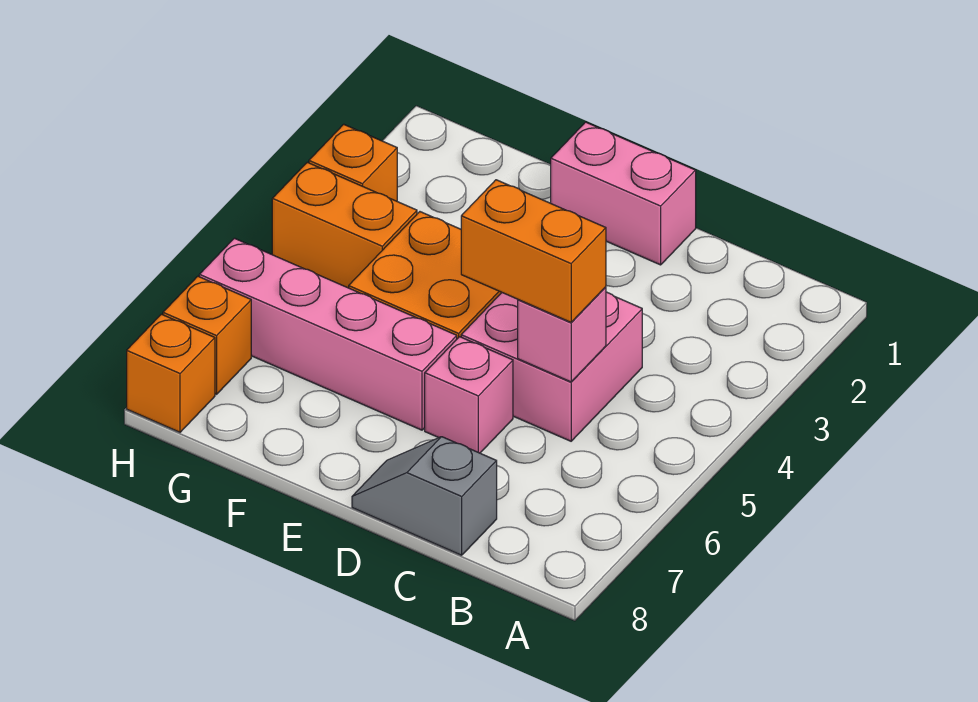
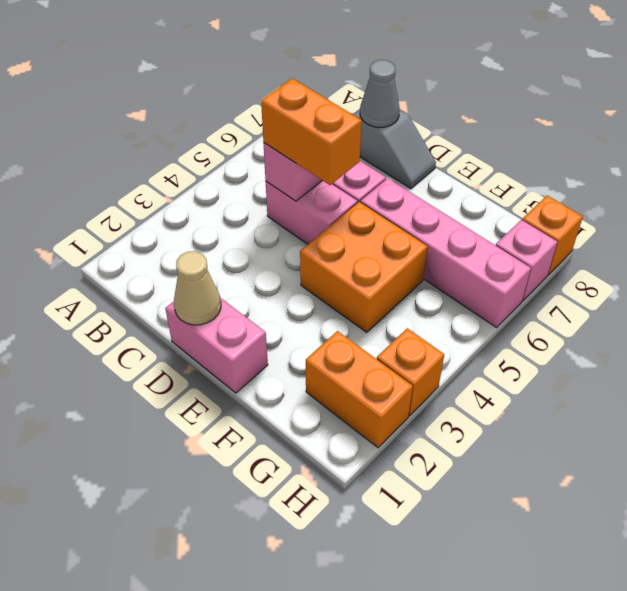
pink 2x2 brick [461,292,642,441] -> pink 1x2 brick [266,180,358,244]
none -> grey 1x1 cone [360,60,400,127]
none -> tan 1x1 cone [174,251,221,325]
orange 1x2 brick [272,162,417,288] -> orange 1x2 brick moved to [306,331,413,448]
orange 1x1 brick [163,276,251,394] -> pink 1x1 brick [496,220,557,300]

